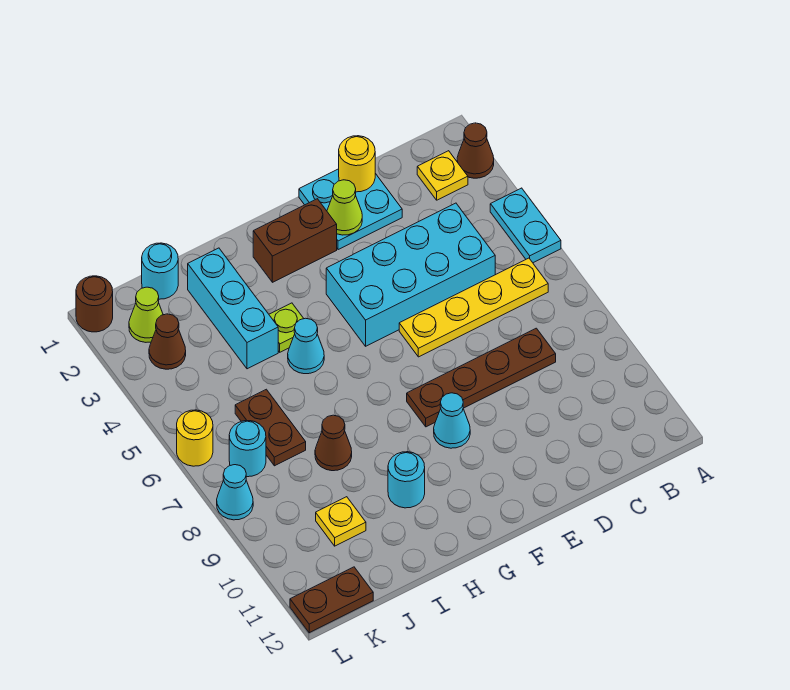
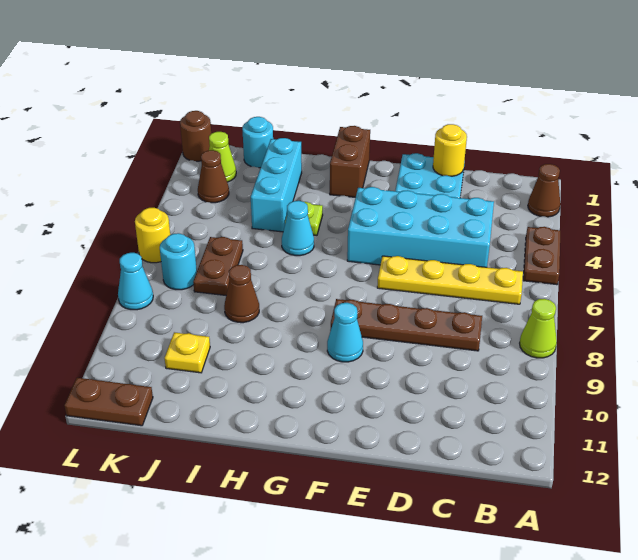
cyan 1x2 plate [490,188,561,263] -> brown 1x2 plate [523,227,560,285]
yellow 1x1 plate [417,151,468,200] -> none
lime 1x1 cone [327,180,362,235] -> lime 1x1 cone moved to [520,299,557,358]
brown 1x2 brick [253,199,337,282] -> brown 1x2 brick turned to [330,126,370,197]
cyan 1x1 round brick [388,452,425,508] -> none

